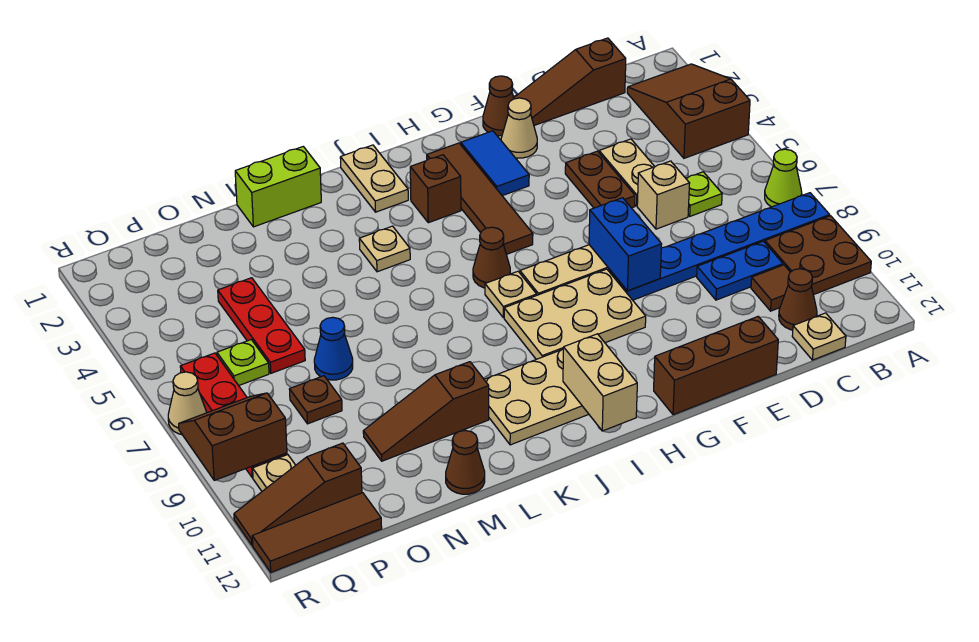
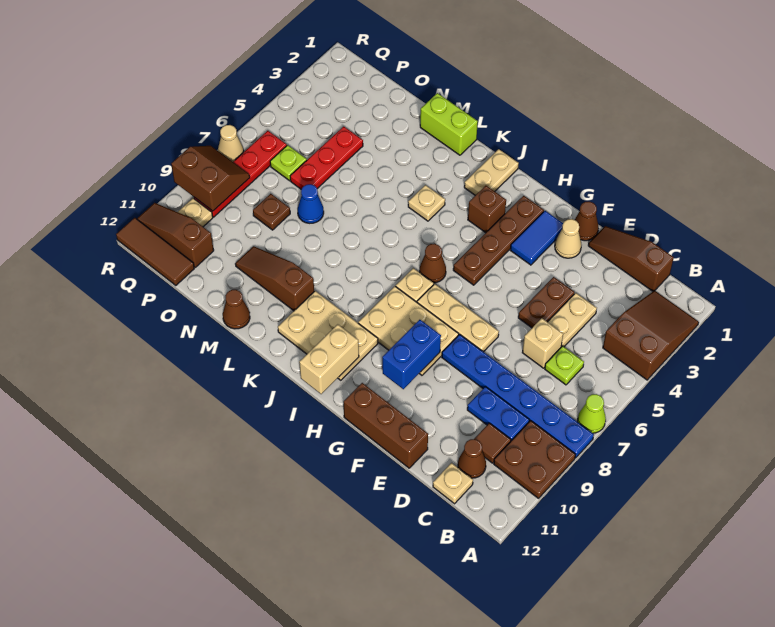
blue 1x2 brick [589,198,662,291] -> blue 1x2 brick moved to [382,320,441,389]
brown 1x4 tile [427,143,533,254] -> brown 1x4 plate [453,196,544,285]

